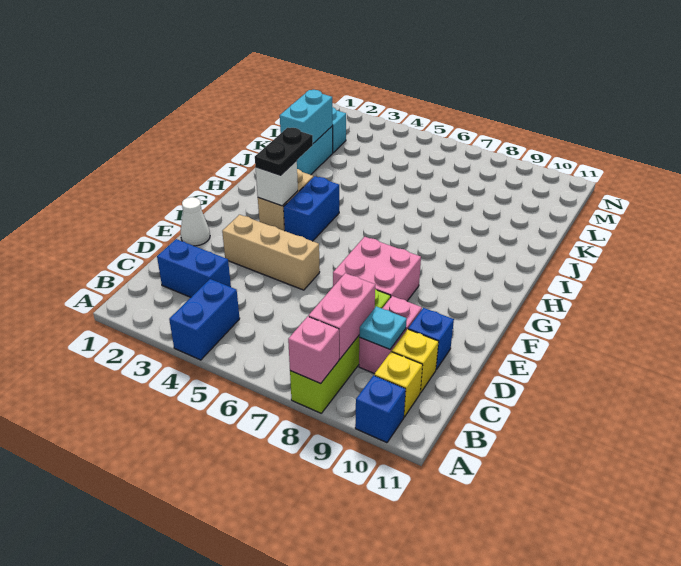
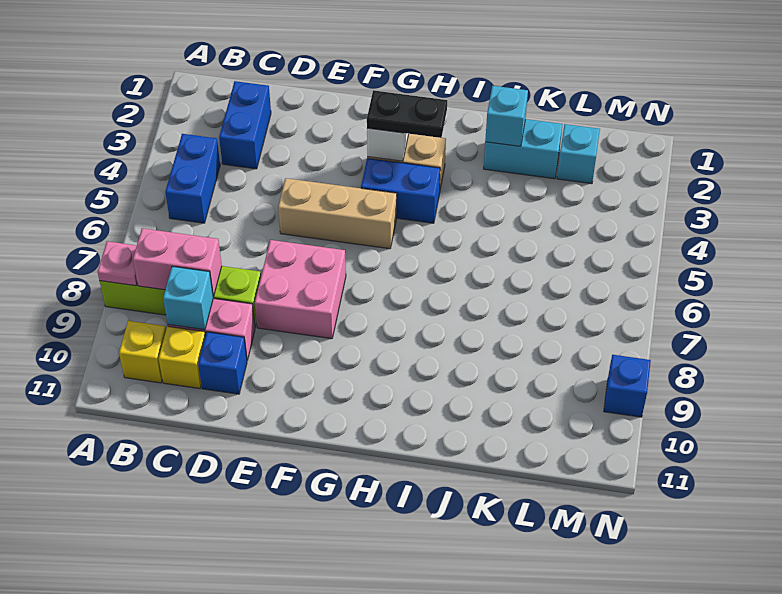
blue 1x2 brick [169,279,240,360] -> blue 1x2 brick turned to [165,134,220,223]
pink 1x1 brick [288,316,339,383] -> pink 1x1 plate [98,241,137,286]
blue 1x1 brick [355,375,406,443] -> blue 1x1 brick moved to [604,355,651,417]
cyan 1x1 plate [359,306,407,349] -> cyan 1x1 brick [163,266,213,330]
white 1x1 cone [181,197,210,246] -> none
tan 1x3 brick [222,215,320,290] -> tan 1x3 brick turned to [278,178,397,249]
cyan 1x2 brick [280,90,333,143] -> cyan 1x1 brick [485,86,528,146]

